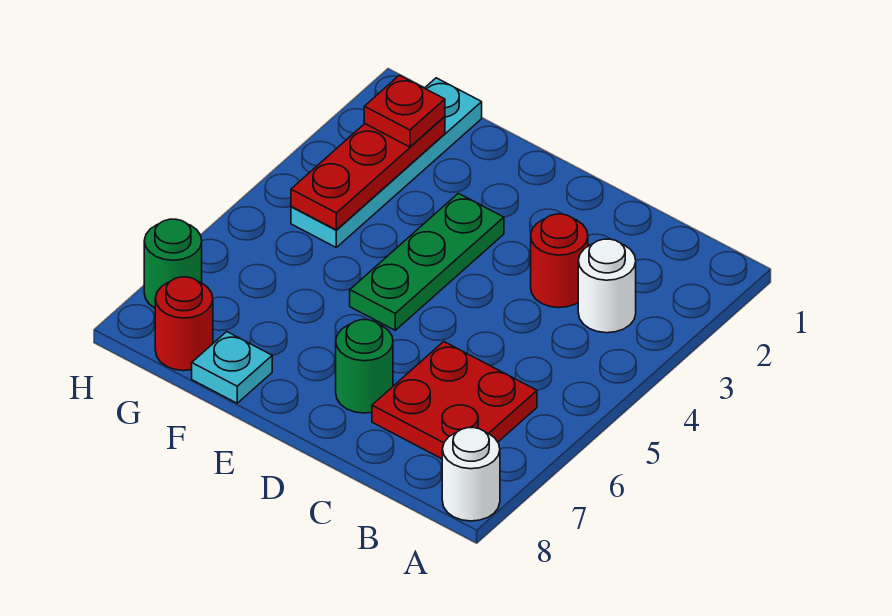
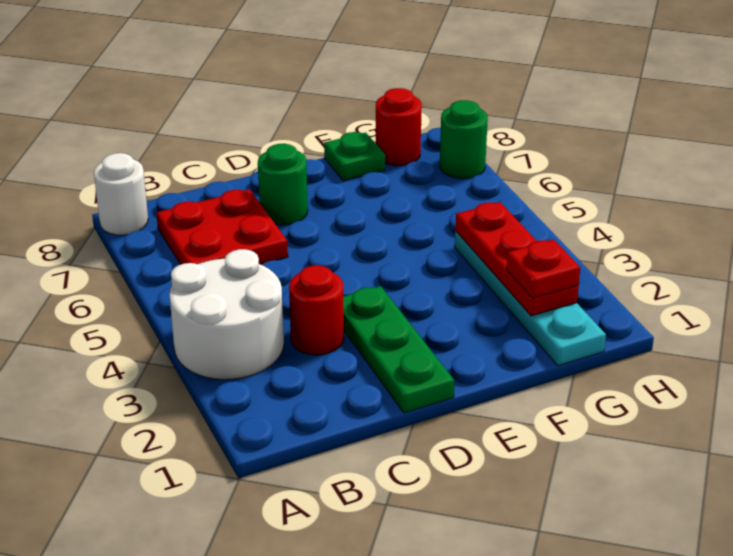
white 1x1 round brick [578,239,636,333] -> white 2x2 round brick [170,249,284,380]
green 1x3 plate [350,193,504,330] -> green 1x3 plate moved to [343,286,454,413]
cyan 1x1 plate [192,332,272,403] -> green 1x1 plate [324,132,385,181]

